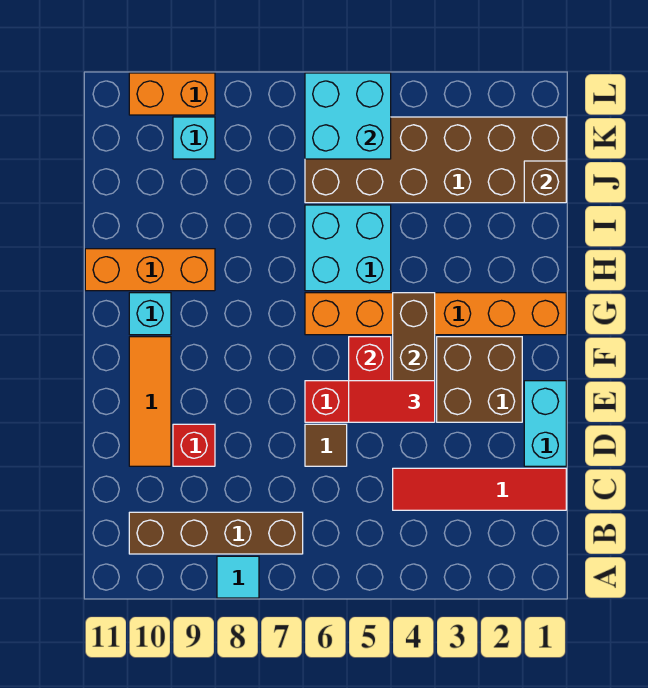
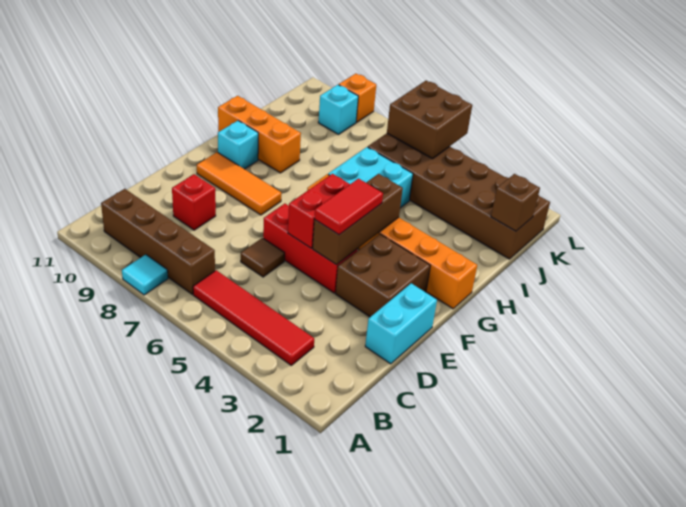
red 1x4 tile [393,468,566,510] -> red 1x4 tile moved to [193,270,314,365]
orange 1x3 tile [129,337,171,466] -> orange 1x3 tile turned to [197,152,281,215]
red 1x2 tile [349,381,435,422] -> red 1x2 tile turned to [314,179,383,235]
cyan 2x2 brick [305,73,391,159] -> brown 2x2 brick [387,81,472,159]
orange 1x2 brick [129,73,215,115] -> orange 1x1 brick [339,74,376,122]

